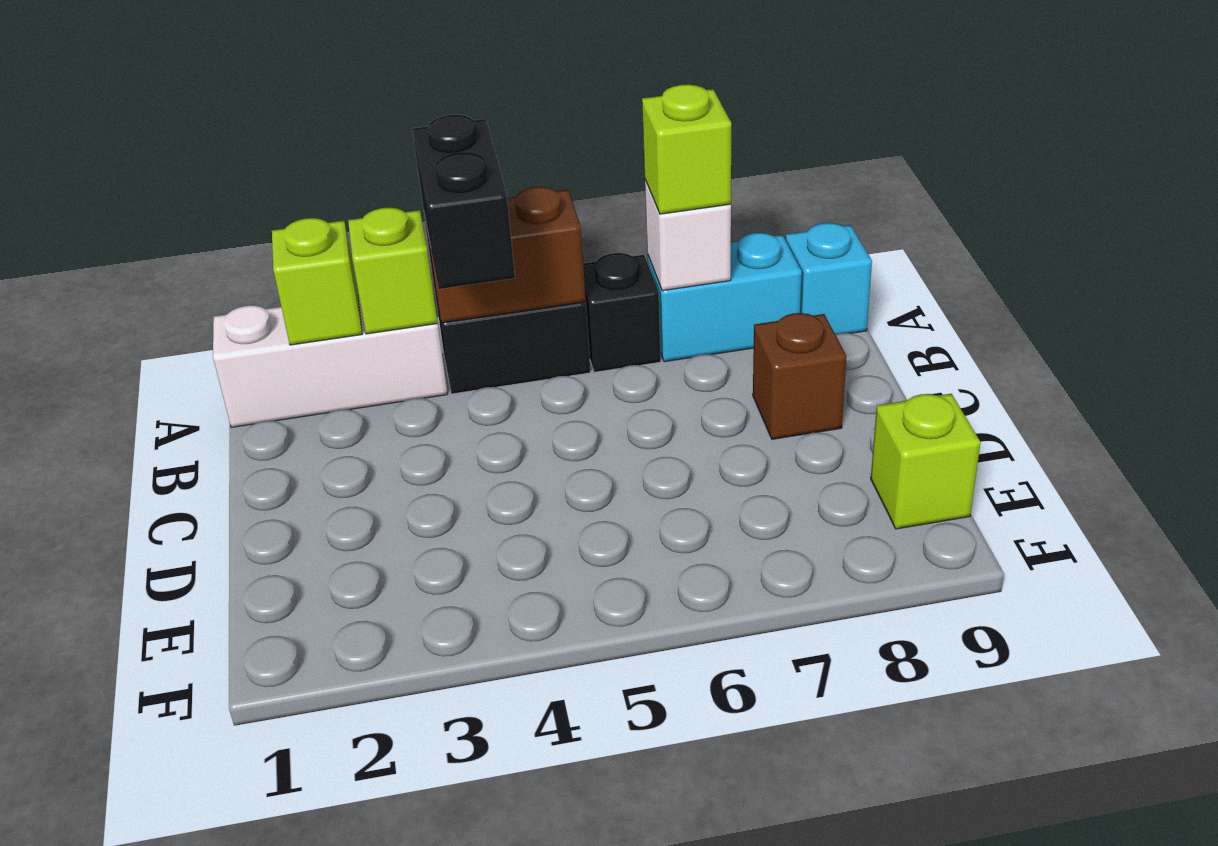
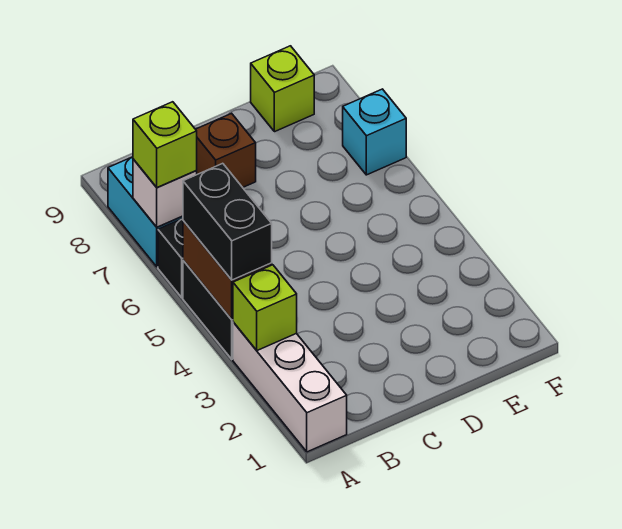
lime 1x1 brick [272,218,362,345] -> none
black 1x2 brick [412,115,515,289] -> black 1x2 brick turned to [183,163,272,280]
cyan 1x1 brick [786,223,872,335] -> cyan 1x1 brick moved to [343,89,406,175]

